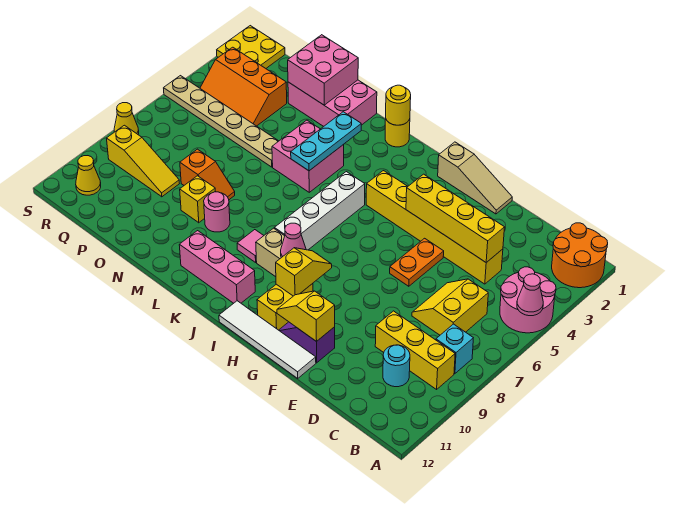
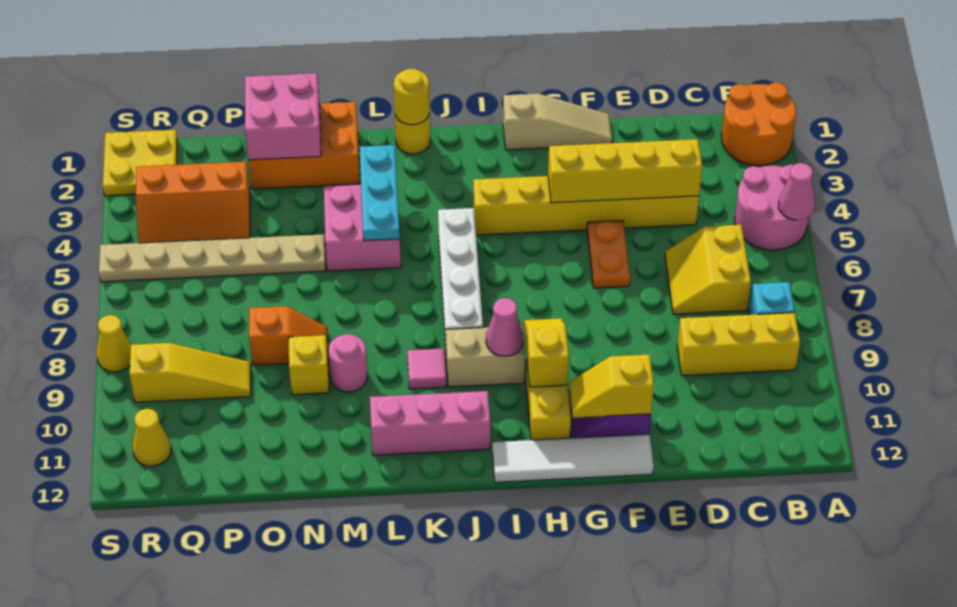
cyan 1x1 round brick [383,345,410,387] -> none
pink 2x3 brick [288,80,377,126] -> orange 2x3 brick [248,102,360,189]

